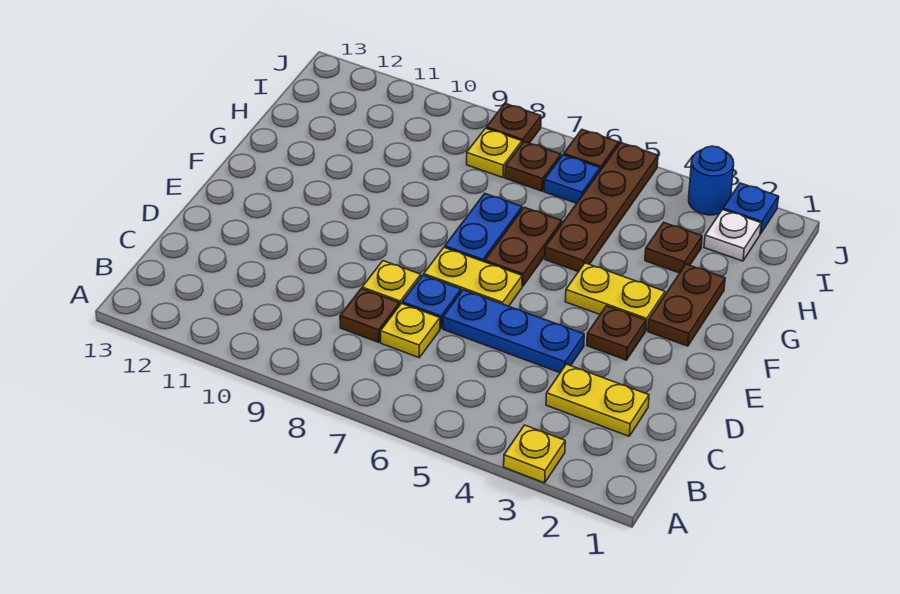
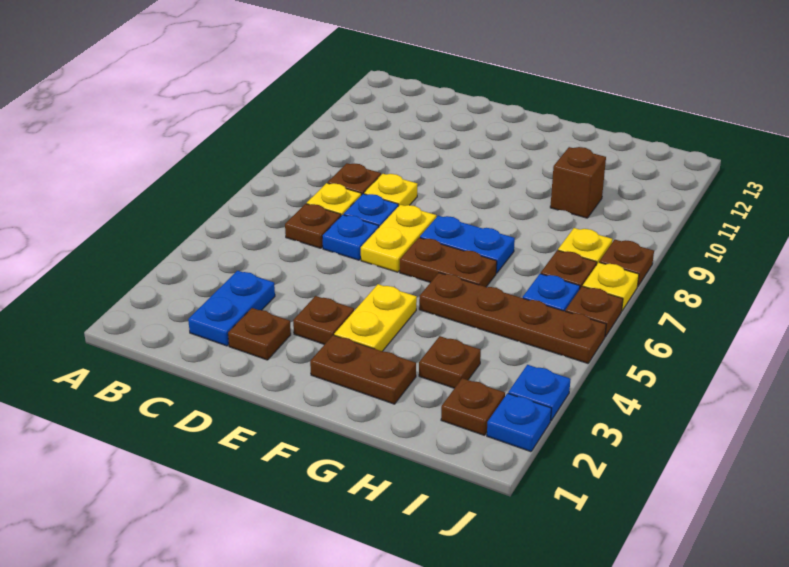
yellow 1x1 plate [504,425,565,483] -> yellow 1x1 plate moved to [583,262,639,311]
yellow 1x2 plate [546,364,649,436] -> blue 1x2 plate [188,271,275,346]
none -> brown 1x1 plate [285,204,341,248]
none -> brown 1x1 plate [228,308,291,360]
blue 1x3 plate [443,290,584,373] -> blue 1x1 plate [322,215,379,260]
none -> brown 1x1 brick [550,147,606,218]
white 1x1 plate [704,210,761,261] -> brown 1x1 plate [441,378,505,435]
blue 1x1 round brick [689,146,734,215] -> blue 1x1 plate [508,365,571,421]

